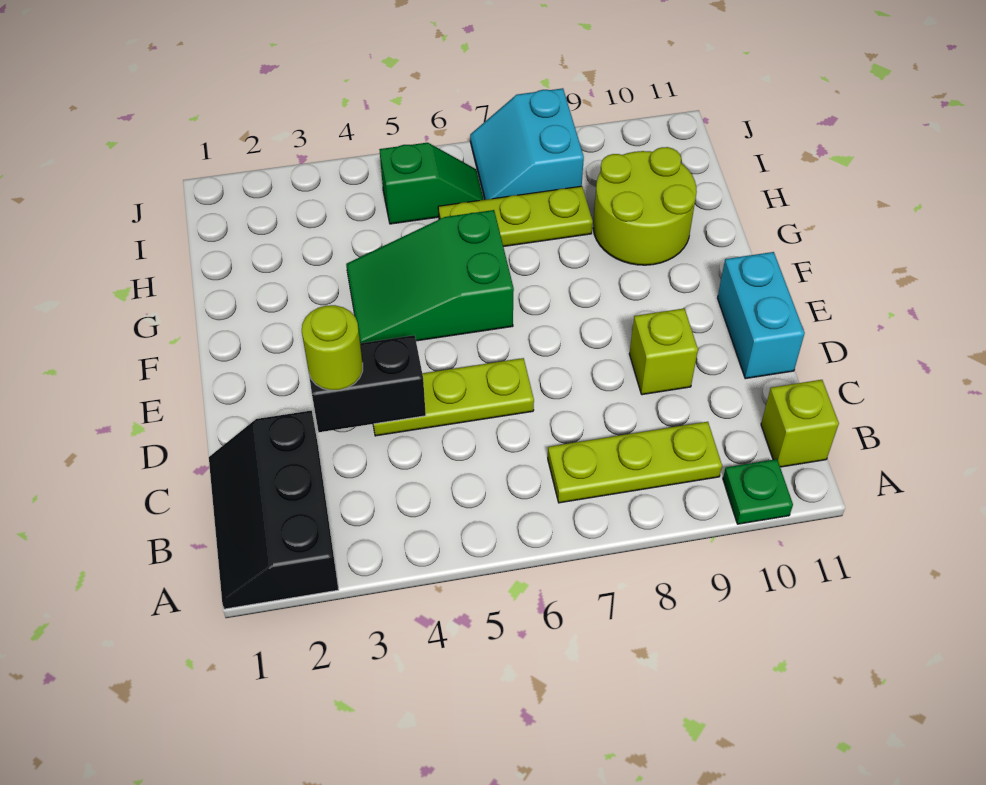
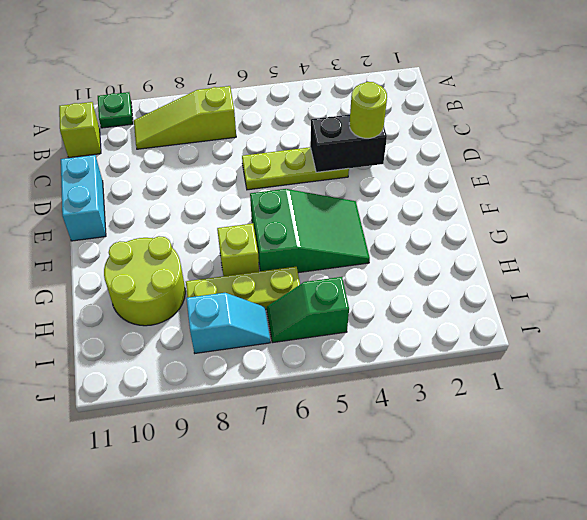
black 2x3 slope [209,411,339,609] -> none
lime 1x3 plate [548,422,722,503] -> lime 1x3 slope [134,86,236,149]
lime 1x1 brick [629,309,698,395] -> lime 1x1 brick moved to [217,223,259,276]
cyan 2x2 slope [470,88,584,200] -> cyan 1x2 slope [186,293,270,353]

